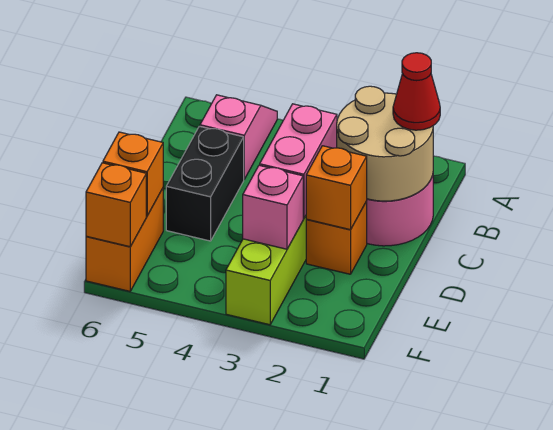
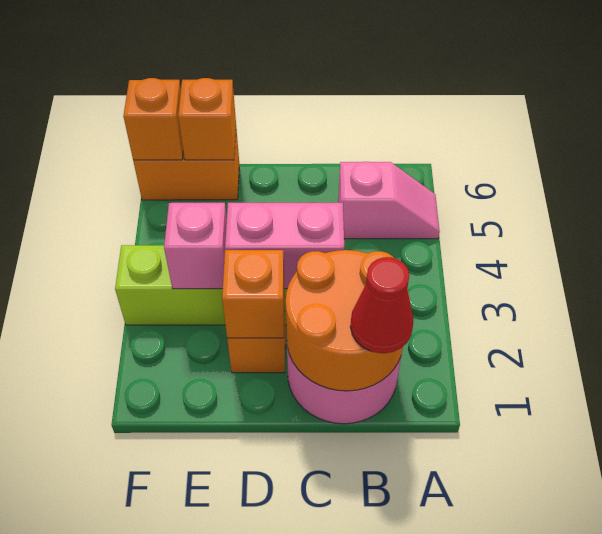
tan 2x2 round brick [337,86,433,201] -> orange 2x2 round brick [286,250,410,391]
black 1x2 brick [166,126,244,241] -> none

